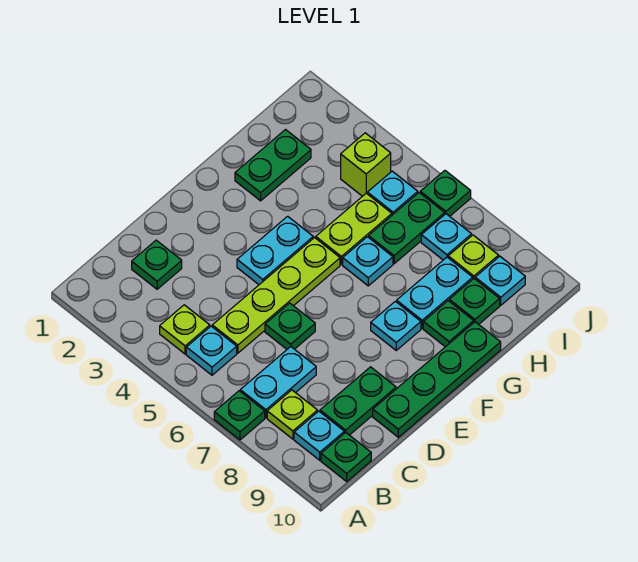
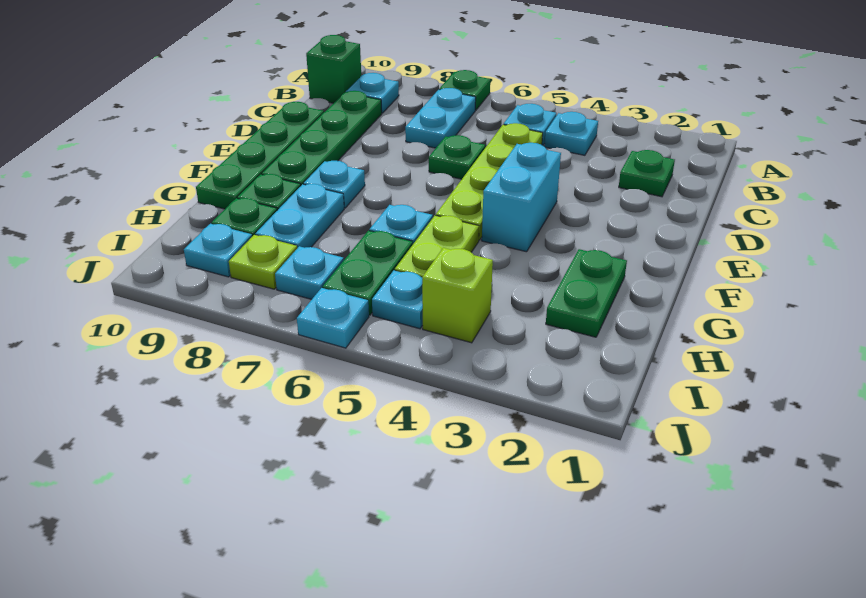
lime 1x1 plate [160,305,210,354] -> cyan 1x1 plate [544,112,598,155]
lime 1x1 plate [267,390,317,439] -> none
green 1x1 plate [321,432,371,481] -> green 1x1 brick [306,35,361,103]
green 1x2 plate [320,367,396,435] -> green 1x4 plate [262,91,382,185]
cyan 1x2 plate [237,216,313,285] -> cyan 1x2 brick [482,143,561,252]
green 1x1 plate [420,171,471,216] -> cyan 1x1 plate [297,288,369,348]

